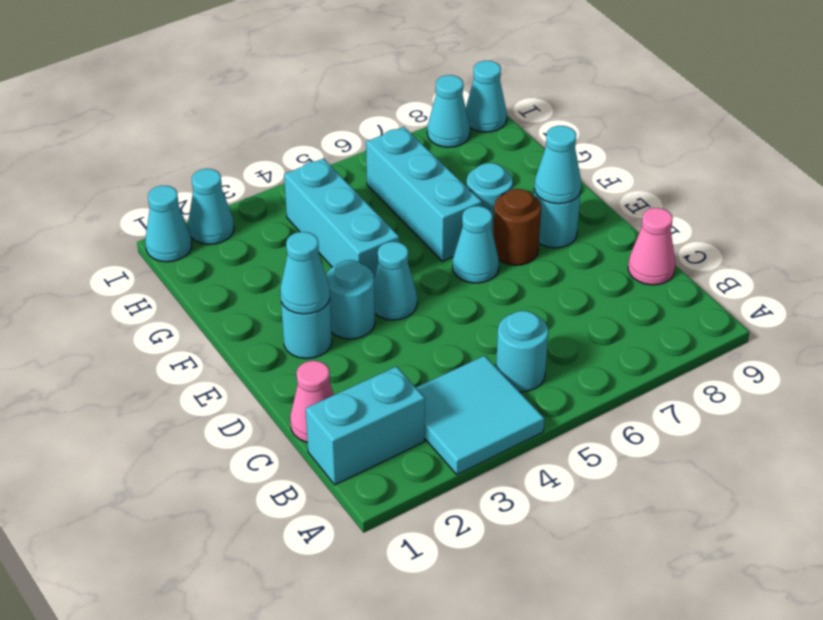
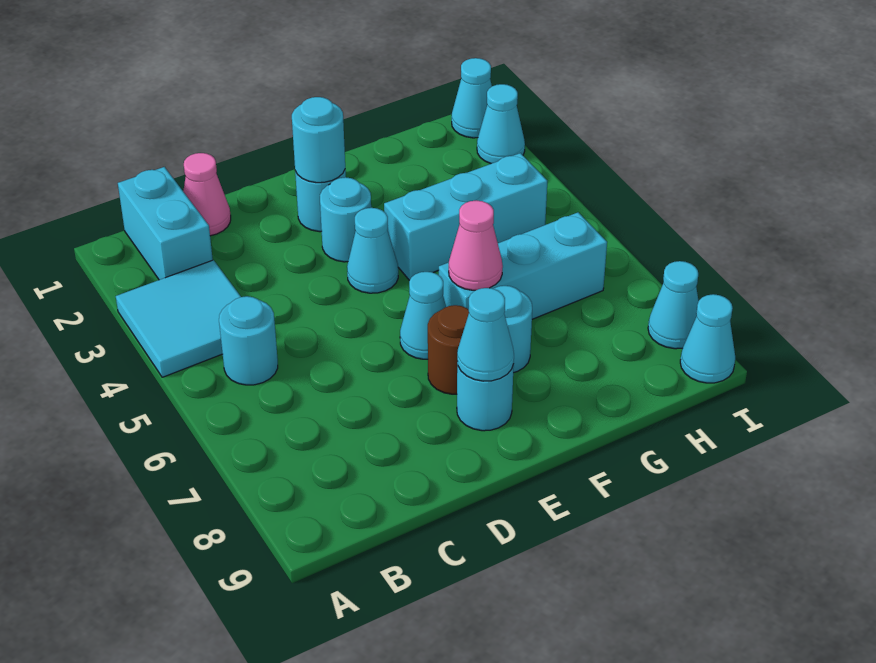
pink 1x1 cone [628,208,675,285] -> pink 1x1 cone moved to [449,200,503,290]
cyan 1x1 cone [280,232,330,314] -> cyan 1x1 round brick [292,97,345,183]

